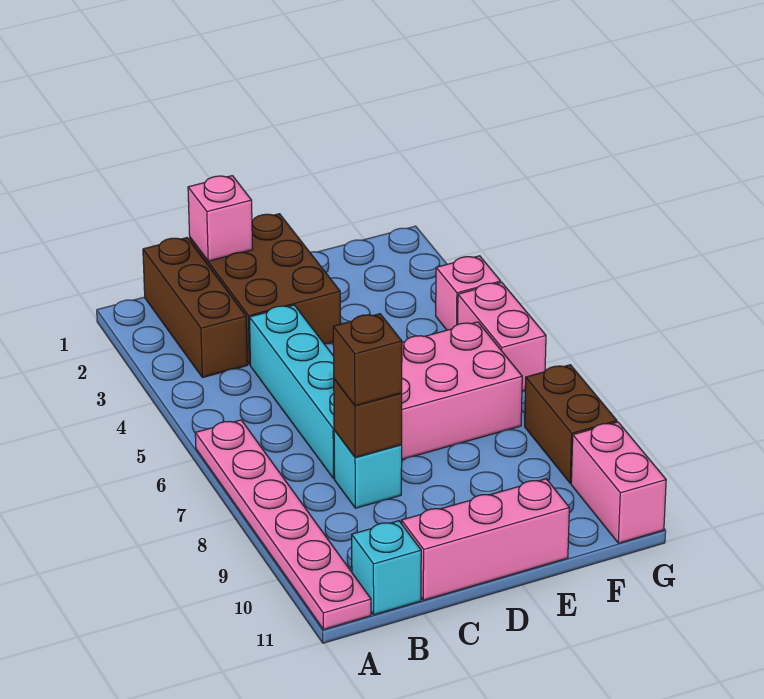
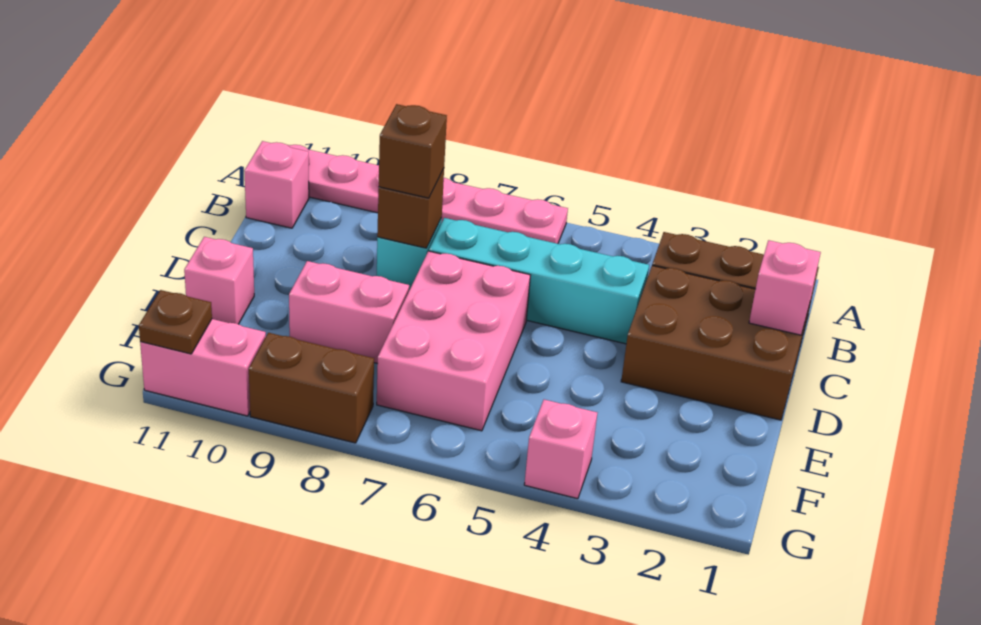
cyan 1x1 brick [352,521,421,615] -> pink 1x1 brick [244,141,309,228]
pink 1x3 brick [402,479,569,600] -> pink 1x1 brick [184,237,254,324]
pink 1x2 brick [458,282,546,391] -> pink 1x2 brick moved to [289,261,409,363]
none -> brown 1x1 plate [139,290,212,354]

